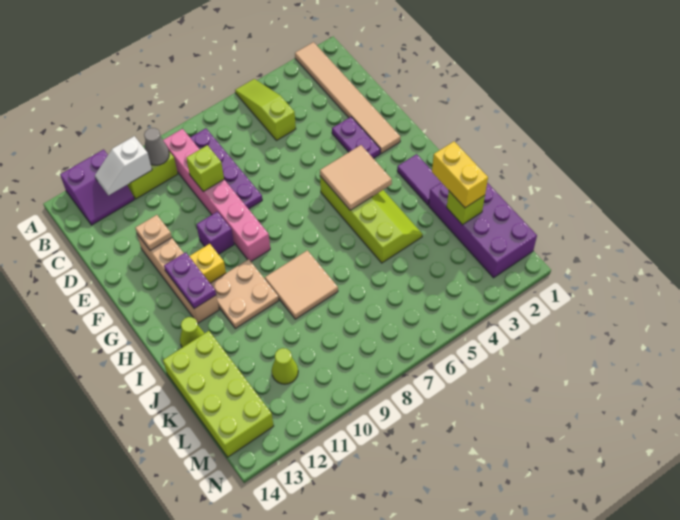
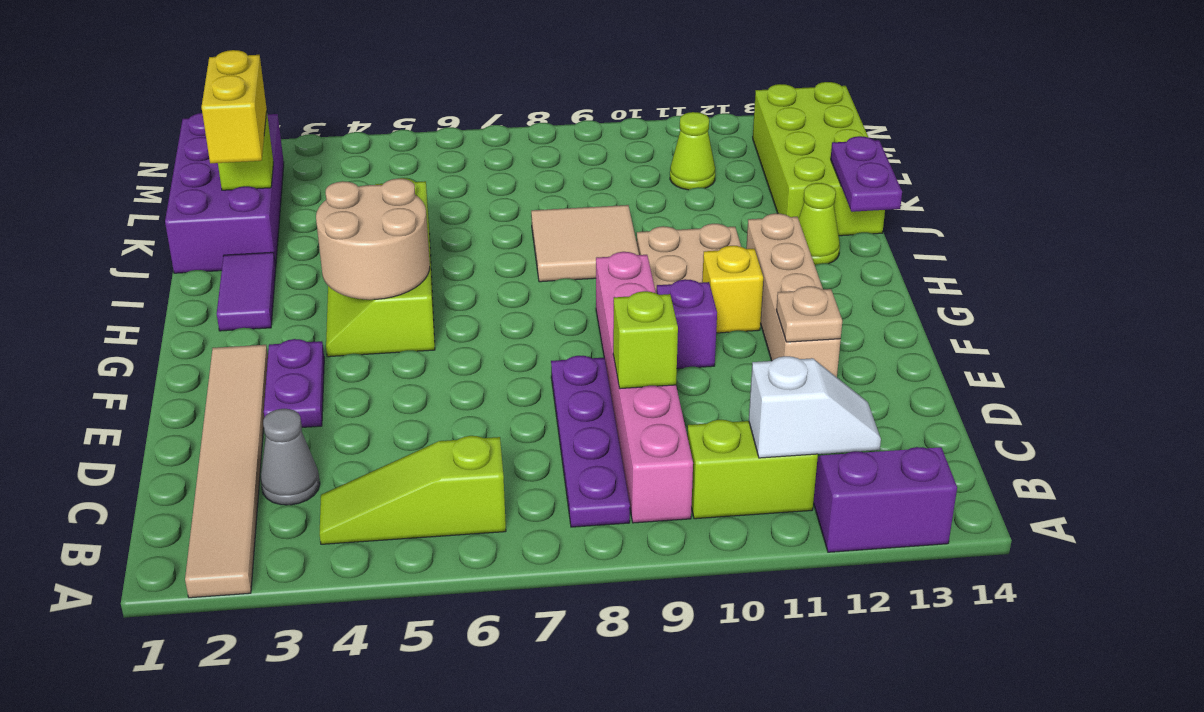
lime 1x3 slope [235,79,296,141] -> lime 1x3 slope turned to [320,436,506,544]
grey 1x1 cone [144,128,169,165] -> grey 1x1 cone moved to [261,409,320,505]
tan 2x2 tile [320,145,392,210] -> tan 2x2 round brick [316,179,430,300]
purple 1x2 plate [164,252,216,309] -> purple 1x2 plate moved to [831,136,902,212]

